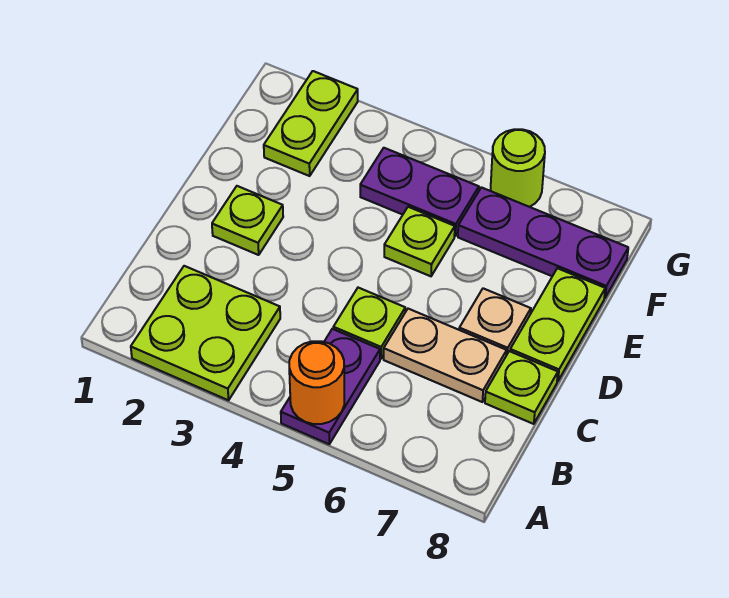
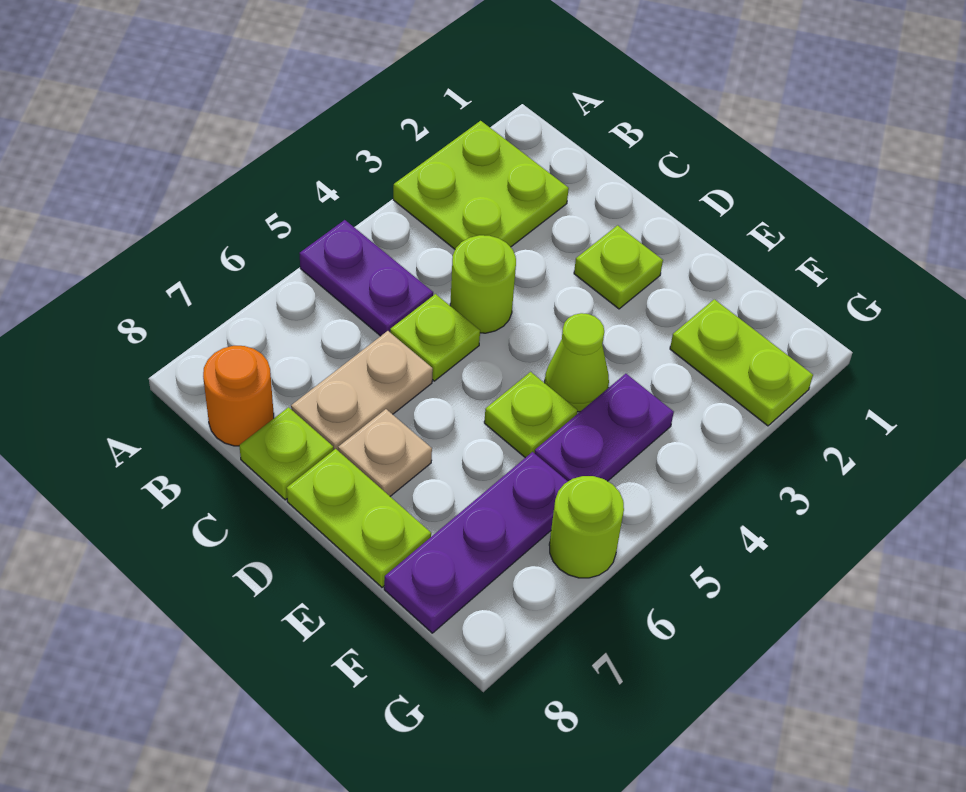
orange 1x1 round brick [289,341,344,424] -> orange 1x1 round brick moved to [203,346,274,446]
none -> lime 1x1 round brick [450,235,516,333]
none -> lime 1x1 cone [545,313,609,412]

